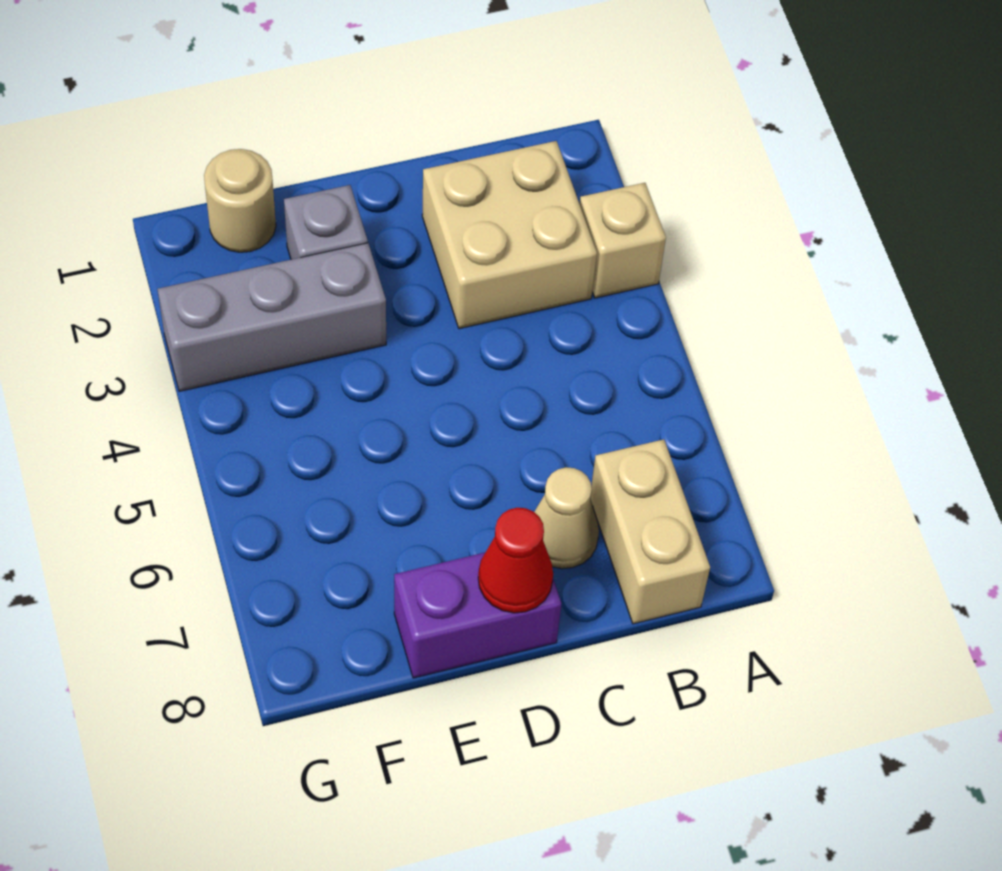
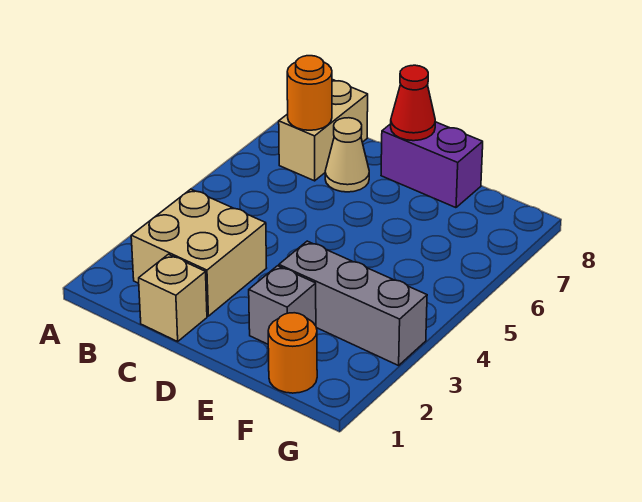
tan 1x1 brick [580,183,666,298] -> tan 1x1 brick moved to [139,254,207,341]
none -> orange 1x1 round brick [287,56,332,130]
tan 1x1 round brick [204,149,276,252] -> orange 1x1 round brick [268,313,317,393]

